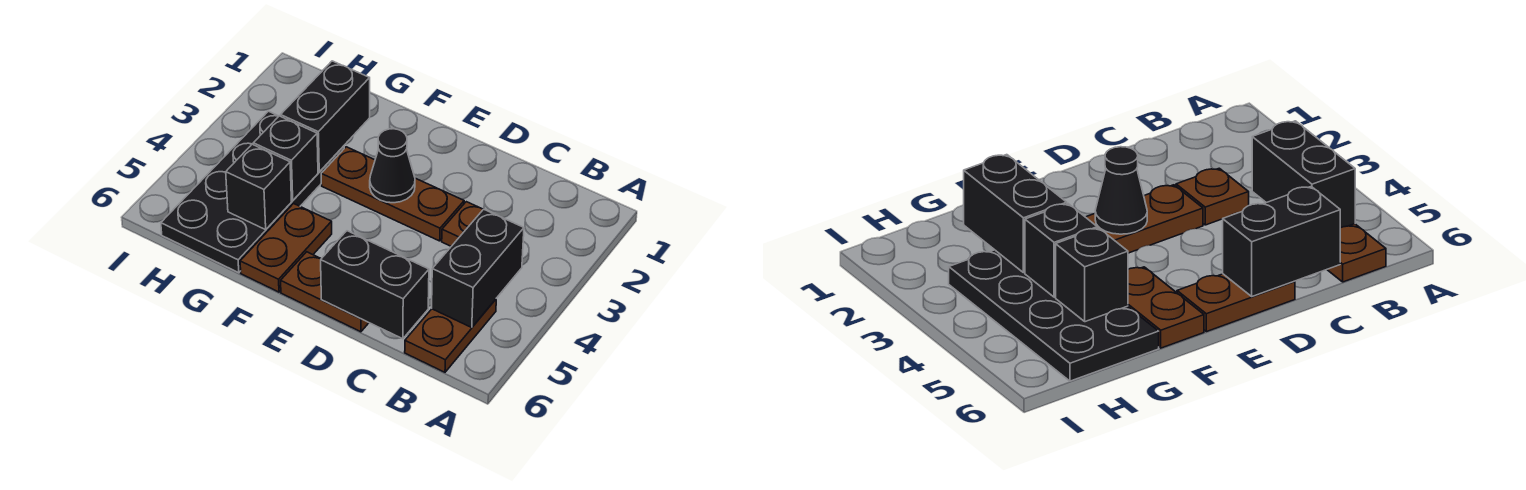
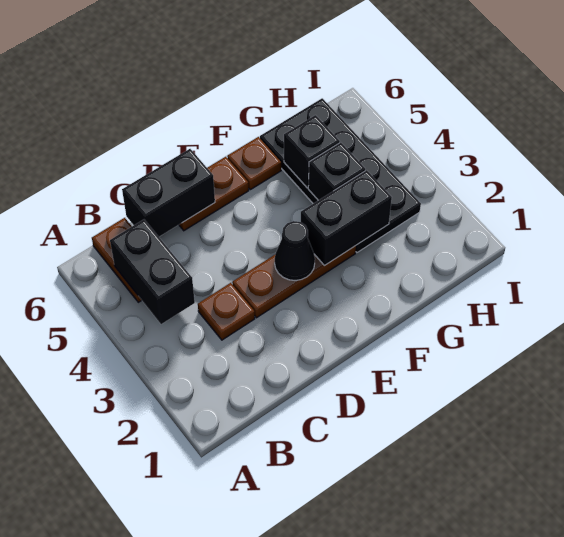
brown 1x2 plate [240,204,332,292] -> brown 1x1 plate [227,137,281,190]
black 1x2 brick [281,61,370,172] -> black 1x2 brick turned to [301,170,392,265]

